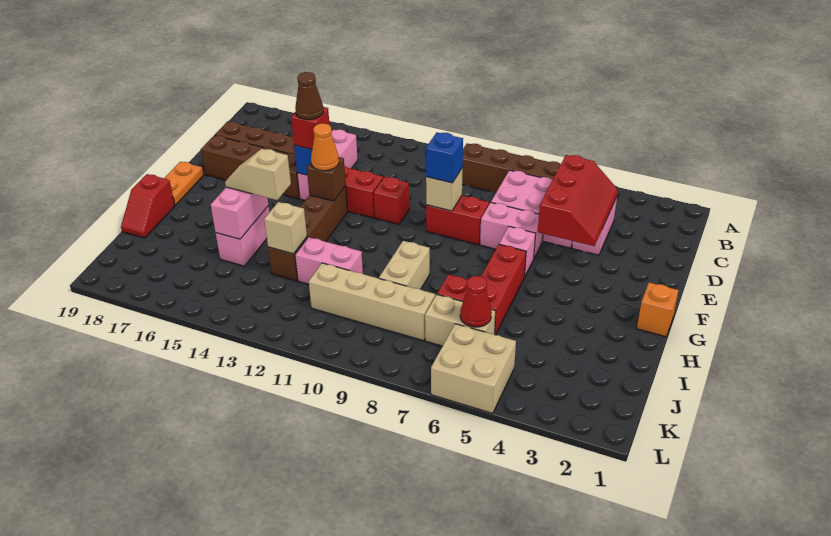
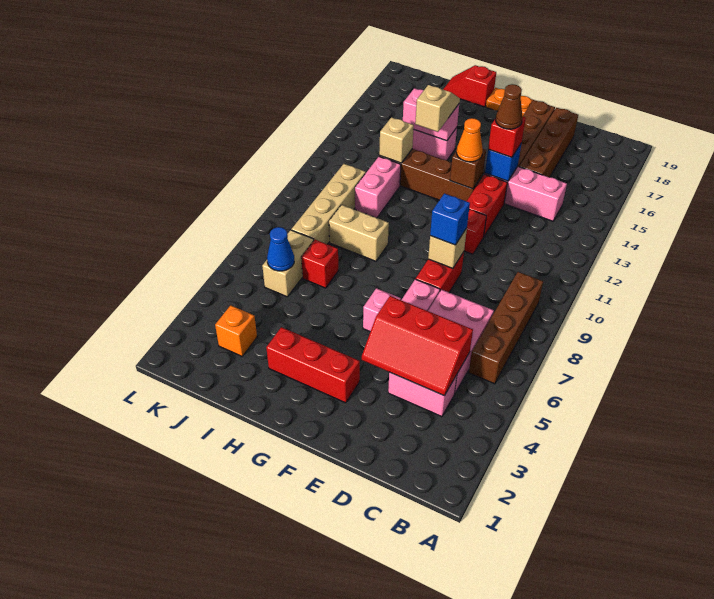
orange 1x1 brick [637,283,679,337] -> orange 1x1 brick moved to [215,305,257,356]
red 1x3 brick [481,244,526,335] -> red 1x3 brick moved to [266,327,360,403]
red 1x1 cone [460,276,492,327] -> blue 1x1 cone [267,227,294,271]
tan 2x2 brick [431,324,516,413] -> none

